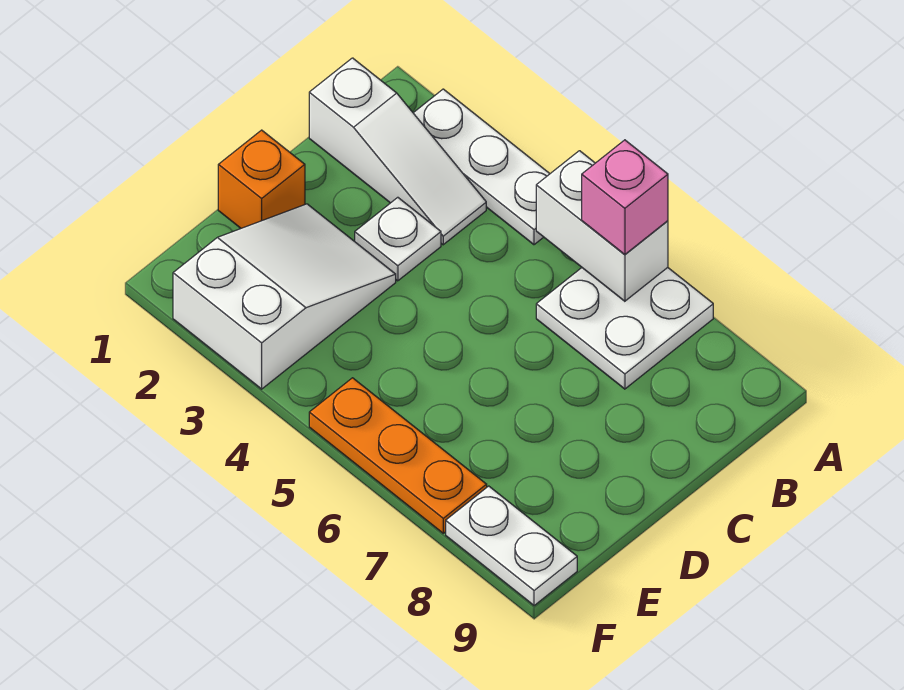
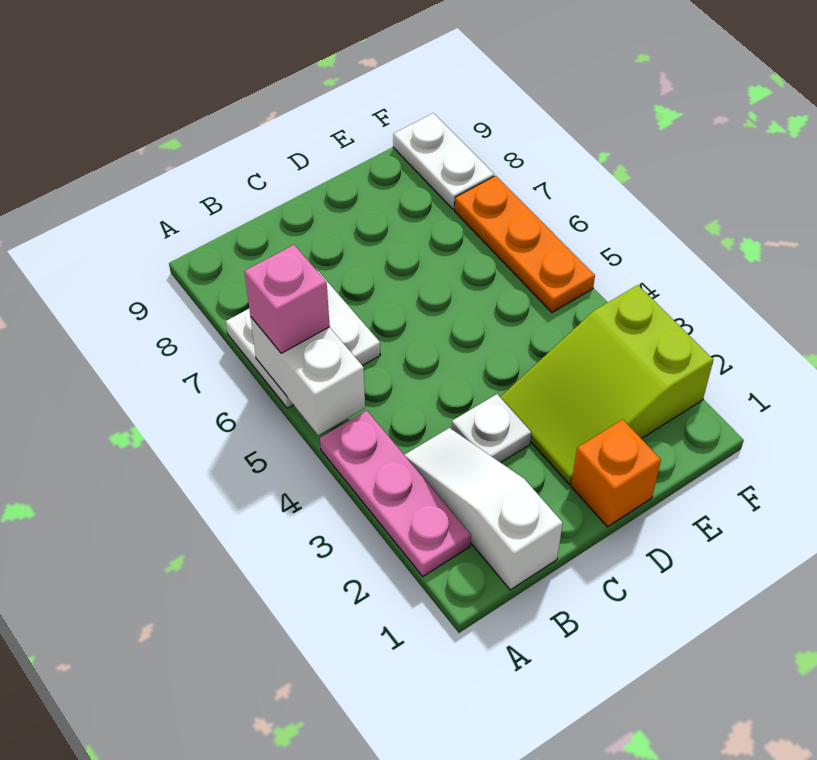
white 1x3 plate [414,89,550,245] -> pink 1x3 plate [320,411,471,576]
white 2x3 slope [173,204,396,389] -> lime 2x3 slope [500,285,713,484]

